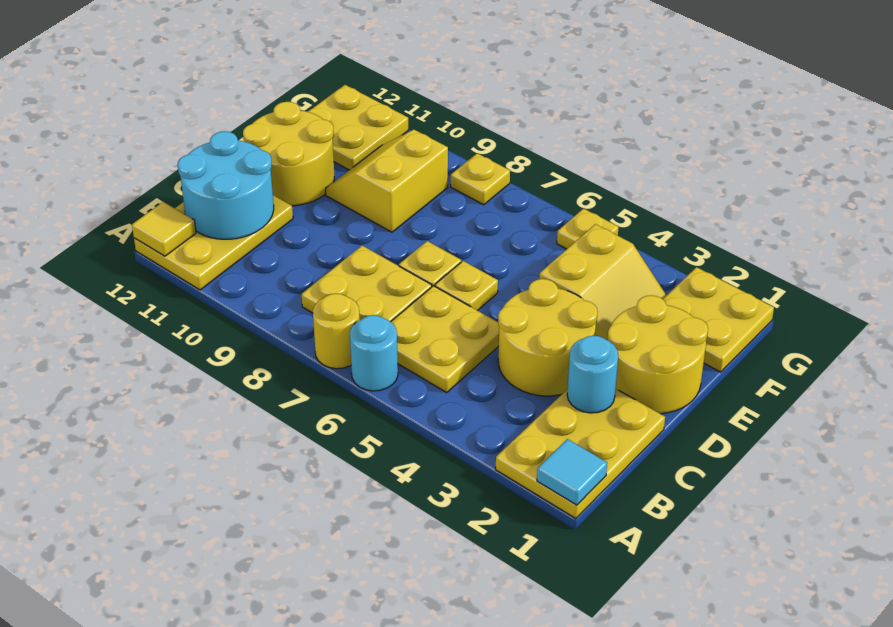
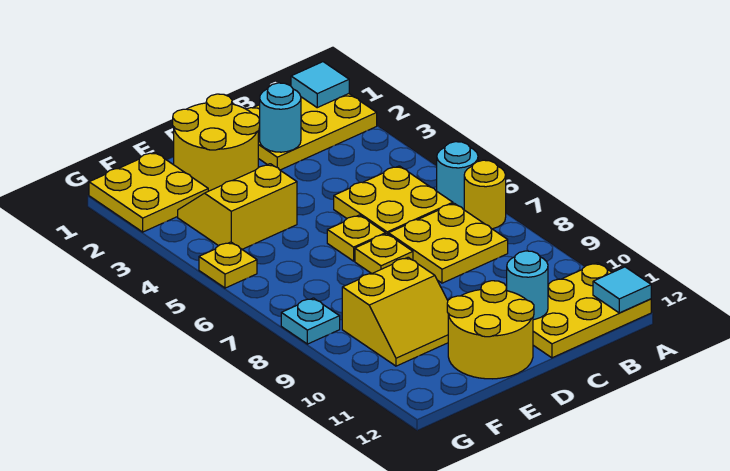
yellow 1x1 tile [132,202,196,256] -> cyan 1x1 tile [593,267,651,313]
cyan 2x2 round brick [178,131,274,239] -> cyan 1x1 round brick [507,251,548,320]
yellow 2x2 round brick [498,279,598,396] -> none
yellow 2x2 plate [308,85,408,170] -> none
yellow 1x1 plate [451,153,510,205] -> cyan 1x1 plate [281,298,340,344]

